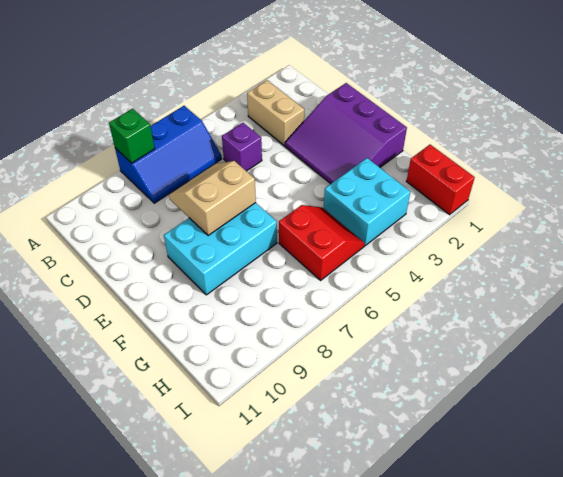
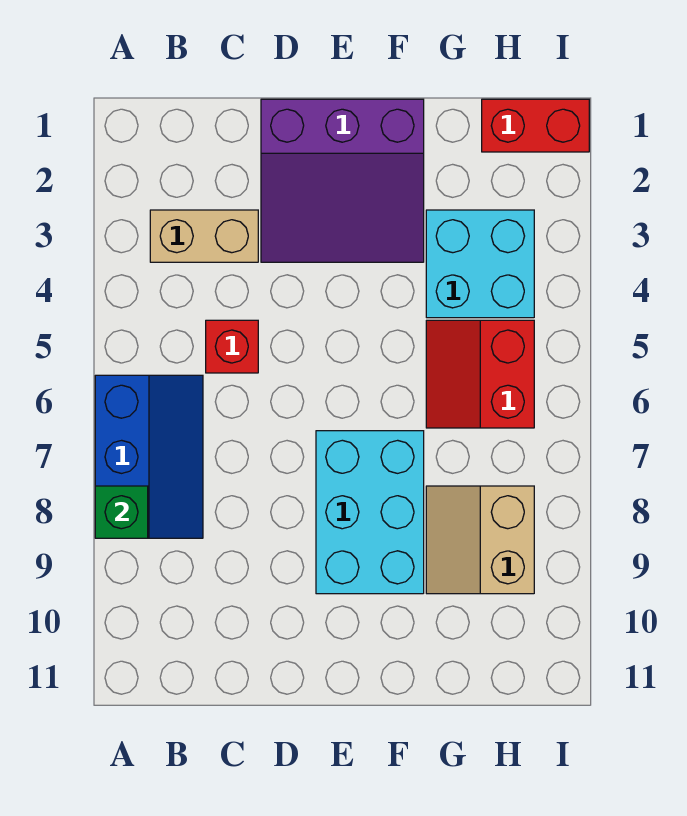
purple 1x1 brick [222,123,262,171] -> red 1x1 brick [206,320,258,373]
tan 2x2 slope [169,161,256,236] -> tan 2x2 slope moved to [426,486,534,594]
red 2x2 slope [279,205,364,280] -> red 2x2 slope turned to [426,320,534,428]

